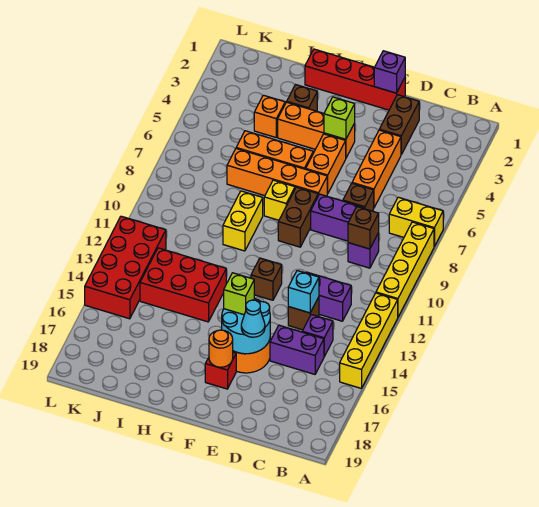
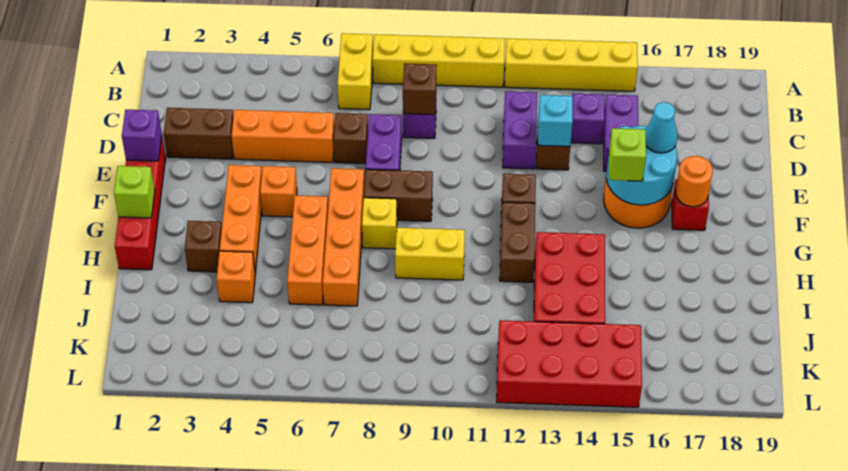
lime 1x1 brick [324,97,355,139] -> lime 1x1 brick moved to [114,166,155,218]
orange 1x2 brick [306,134,346,194] -> orange 1x1 brick [260,166,297,217]
none -> brown 1x2 brick [500,202,535,282]

